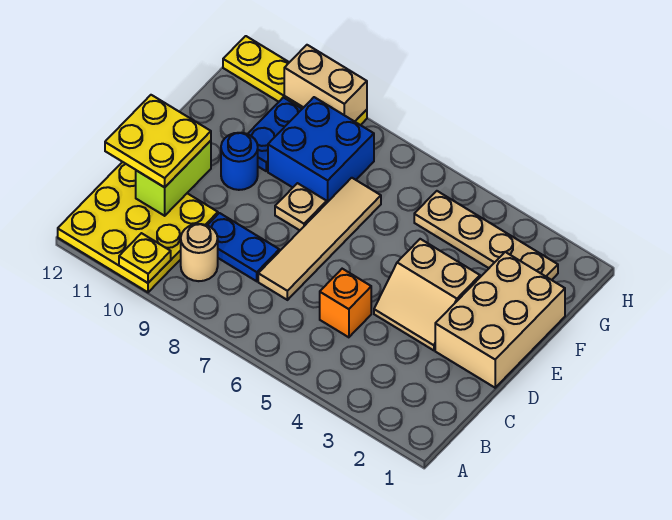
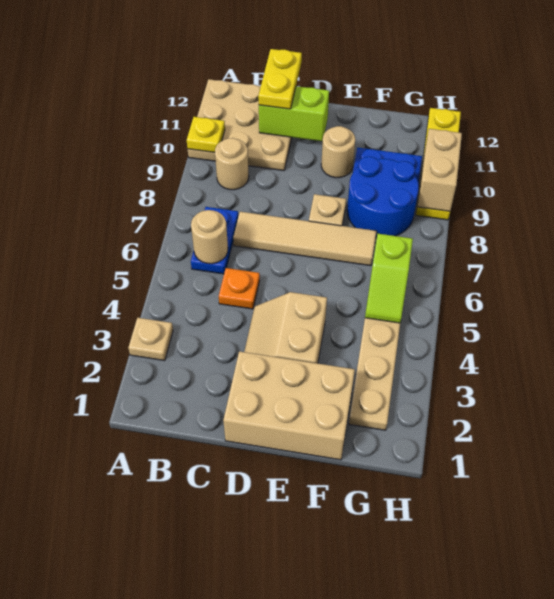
none -> tan 1x1 plate [128,318,173,361]
yellow 3x3 plate [58,162,218,292] -> tan 3x3 plate [188,79,292,171]
none -> tan 1x1 round brick [191,210,228,264]
orange 1x1 brick [320,269,371,337] -> orange 1x1 plate [219,268,260,309]
blue 1x2 plate [207,213,279,281] -> blue 1x2 plate moved to [191,207,238,274]
yellow 2x2 plate [105,95,211,187] -> yellow 1x2 plate [258,49,302,109]
blue 1x1 round brick [221,133,258,190] -> tan 1x1 round brick [321,126,355,178]
blue 2x2 brick [268,97,374,202] -> blue 2x2 round brick [347,157,419,238]
none -> lime 1x2 slope [365,234,413,323]

